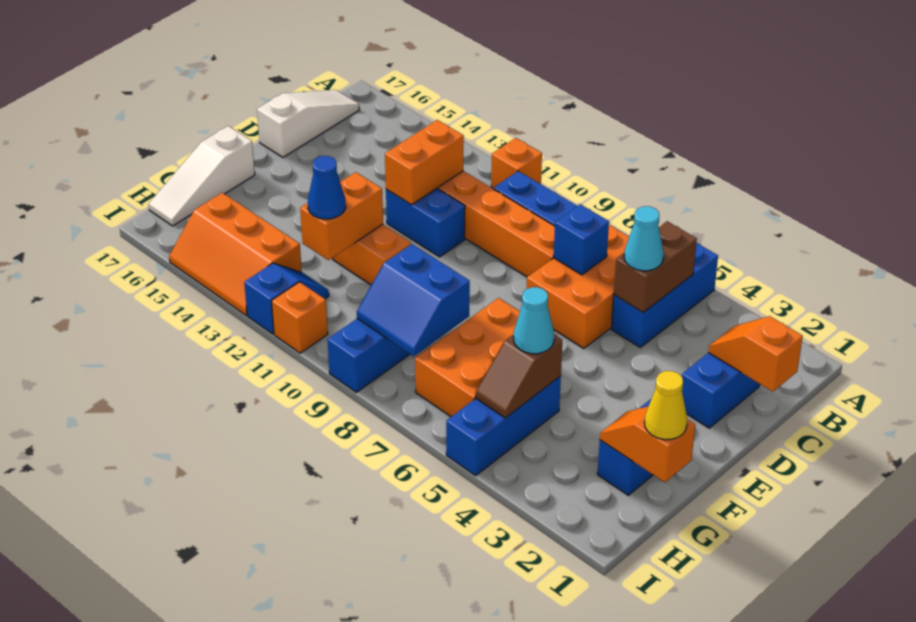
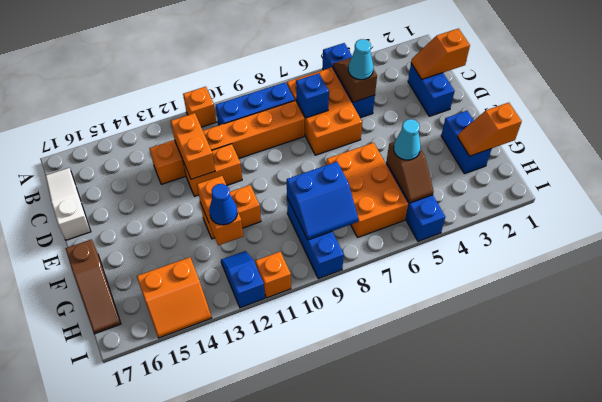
brown 1x2 brick [614,221,697,312] -> brown 1x2 slope [333,58,377,102]
blue 1x2 brick [386,189,465,257] -> orange 1x2 brick [183,144,242,196]
white 1x3 slope [149,126,255,226] -> brown 1x3 slope [66,239,121,334]
yellow 1x1 cone [644,371,687,440] -> none
orange 2x3 slope [169,193,302,315] -> orange 2x2 slope [137,257,212,338]

